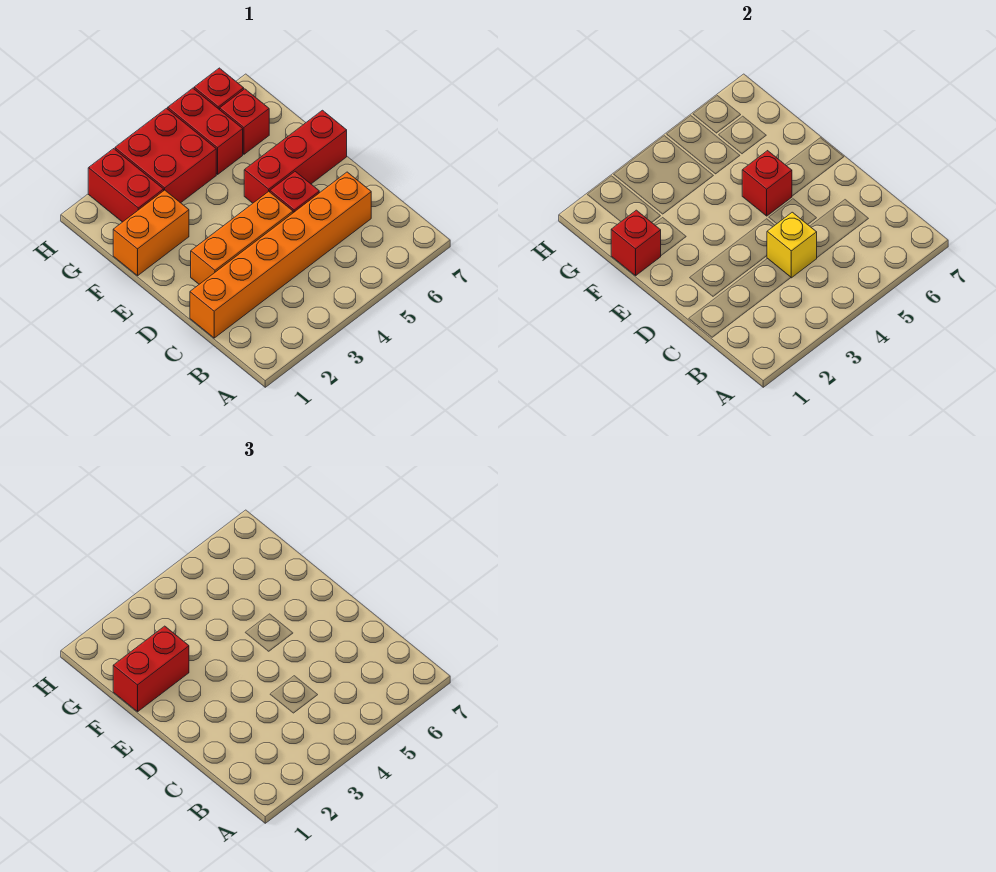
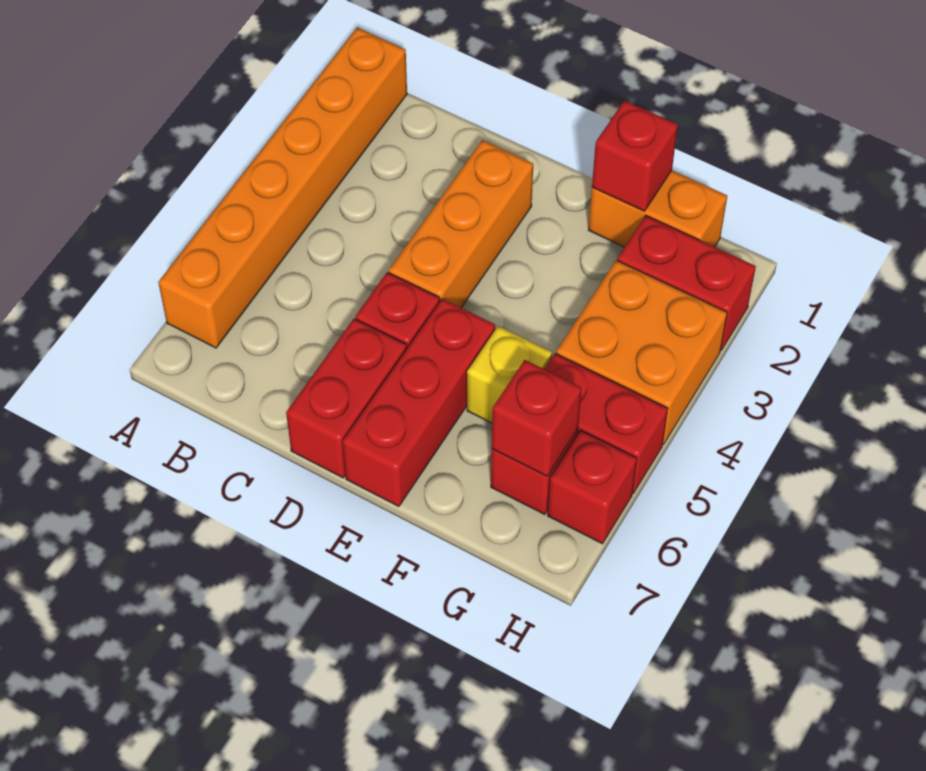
orange 1x6 brick [190,172,371,338] -> orange 1x6 brick moved to [158,28,407,348]
yellow 1x1 brick [767,212,817,278] -> yellow 1x1 brick moved to [467,326,552,423]
red 1x1 brick [742,151,792,216] -> red 1x1 brick moved to [492,360,582,476]
orange 1x2 brick [113,190,189,276] -> orange 1x2 brick turned to [588,171,727,247]
red 1x2 brick [113,626,189,712] -> red 1x2 brick moved to [286,319,407,478]
red 2x2 brick [115,108,216,203] -> orange 2x2 brick [556,260,727,444]

